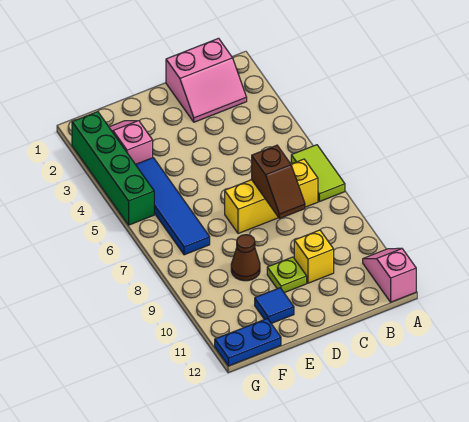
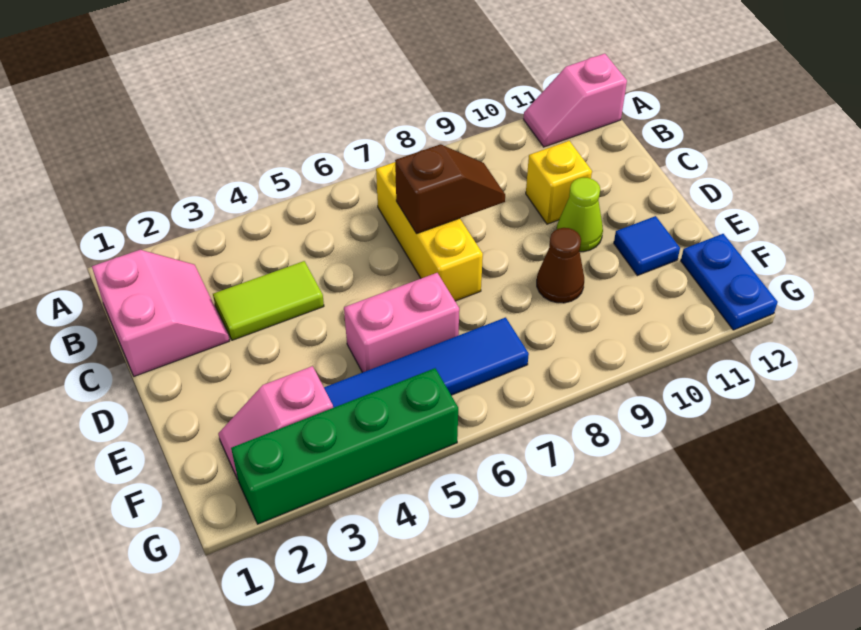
lime 1x2 tile [291,145,345,202] -> lime 1x2 tile moved to [213,261,324,340]
lime 1x1 plate [267,257,307,293] -> lime 1x1 cone [557,178,603,252]
none -> pink 1x2 brick [344,273,459,373]

